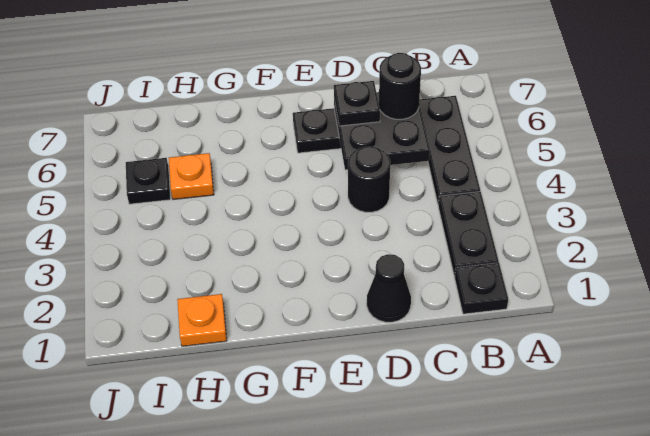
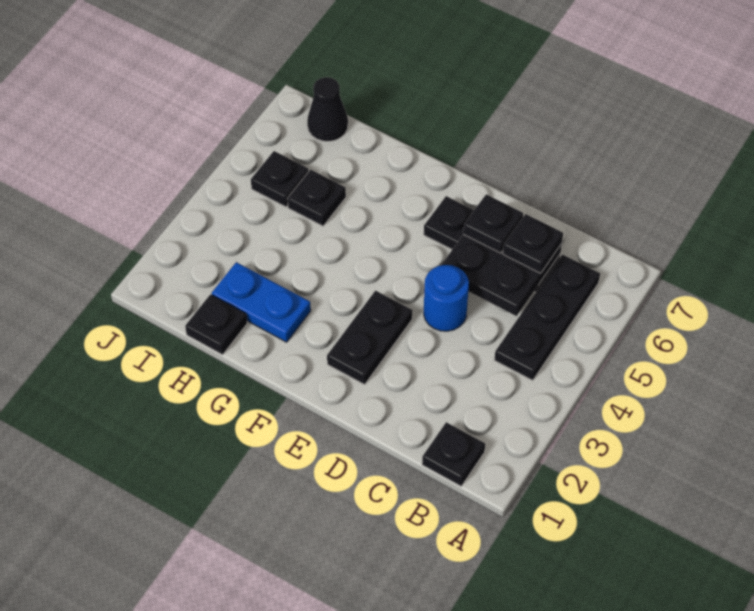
black 1x2 plate [438,192,499,276] -> black 1x2 plate moved to [327,291,413,385]
black 1x1 round brick [379,53,421,119] -> black 1x1 plate [503,214,563,273]
black 1x1 cone [367,254,411,322] -> black 1x1 cone moved to [307,77,348,141]
black 1x1 round brick [348,146,390,212] -> blue 1x1 round brick [424,265,469,331]
none -> blue 1x2 plate [212,262,311,342]
orange 1x1 plate [177,294,227,346] -> black 1x1 plate [185,294,247,355]
orange 1x1 plate [169,153,214,200] -> black 1x1 plate [287,170,346,226]

